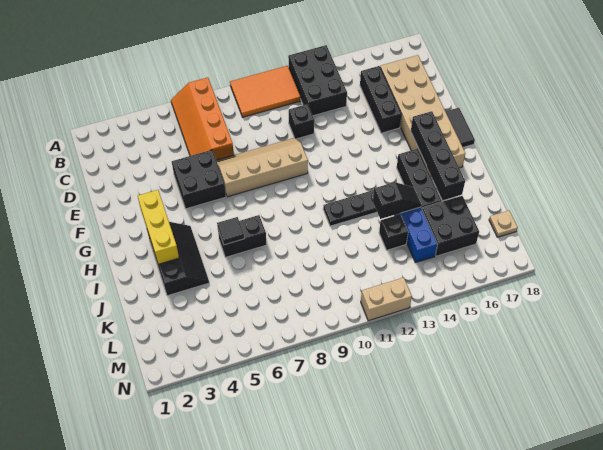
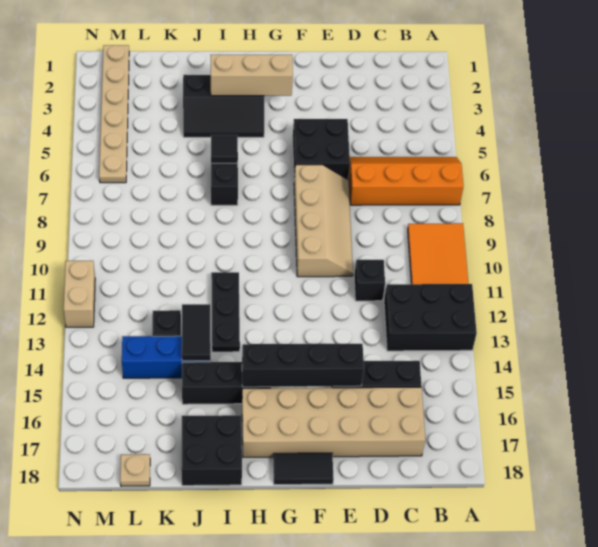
yellow 1x3 brick [138,190,179,264] -> tan 1x3 brick [211,55,293,96]
black 1x4 brick [411,111,465,200] -> black 1x4 brick moved to [242,344,364,387]
black 1x2 slope [373,182,421,219] -> black 1x2 tile [182,304,211,361]
black 2x2 brick [422,196,479,256] -> black 2x2 brick moved to [181,415,242,486]
none -> tan 1x6 plate [99,45,129,183]

